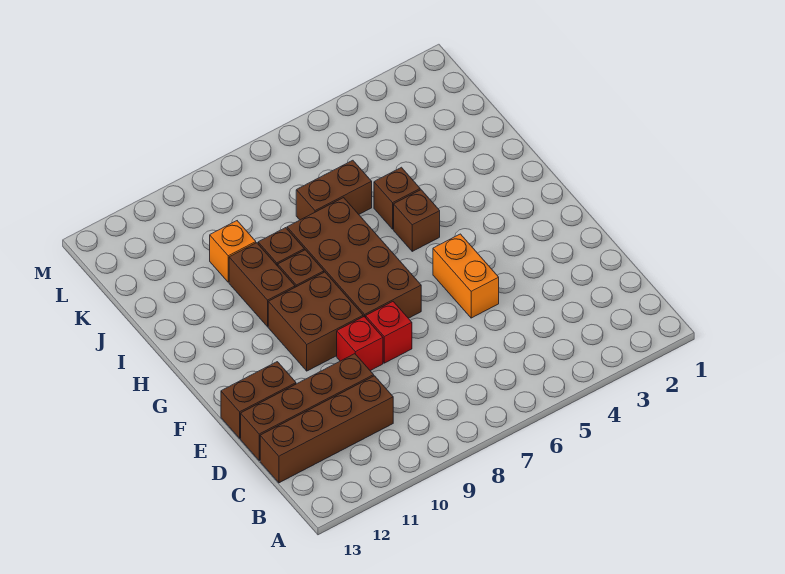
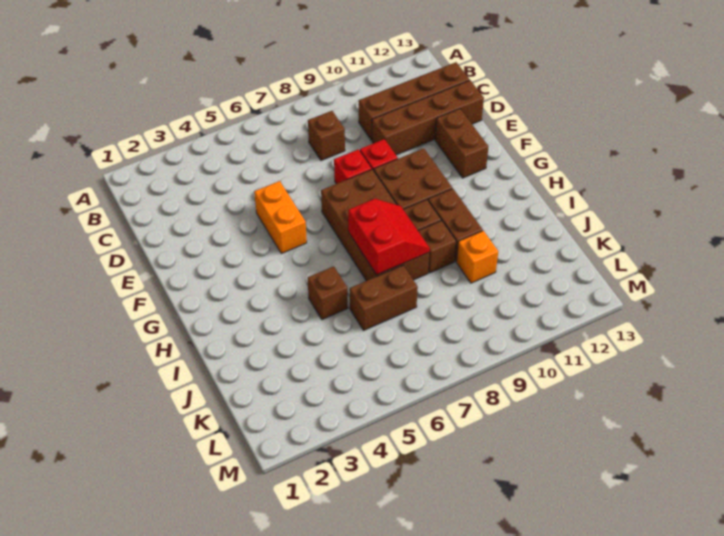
brown 1x2 brick [221,362,296,438] -> brown 1x2 brick turned to [435,109,488,178]
brown 1x1 brick [394,190,440,251] -> brown 1x1 brick moved to [308,111,345,160]
none -> red 2x2 slope [348,199,430,275]

